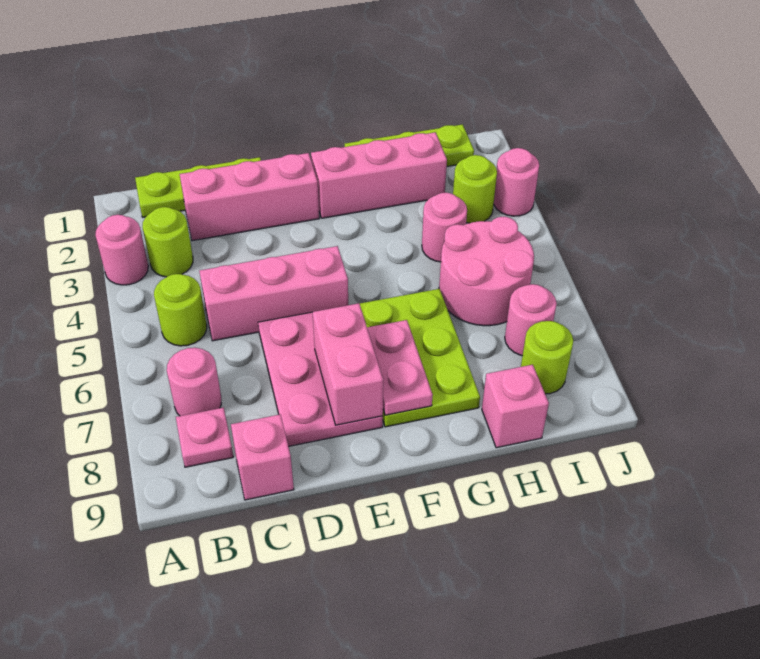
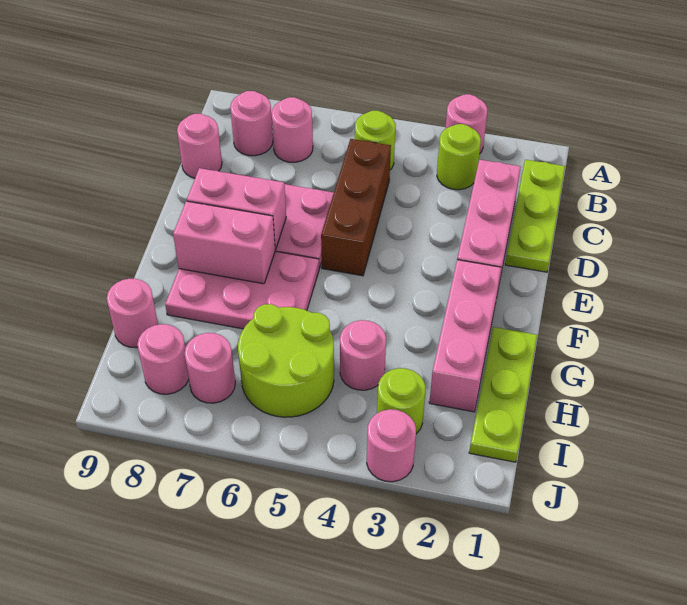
pink 1x1 plate [176,408,233,467] -> pink 1x1 round brick [230,91,273,156]
pink 1x3 brick [199,246,348,341] -> brown 1x3 brick [321,139,391,276]
pink 1x1 brick [231,414,294,500] -> pink 1x1 round brick [177,114,222,178]
lime 2x3 plate [359,289,480,427] -> pink 2x3 plate [165,251,319,329]
pink 1x2 plate [367,320,433,415] -> pink 1x2 brick [173,201,275,284]
pink 2x2 round brick [439,217,534,326] -> lime 2x2 round brick [238,304,334,417]
pink 1x1 brick [482,365,549,448] -> pink 1x1 round brick [107,279,158,348]
lime 1x1 round brick [521,321,573,394] -> pink 1x1 round brick [137,324,189,394]

